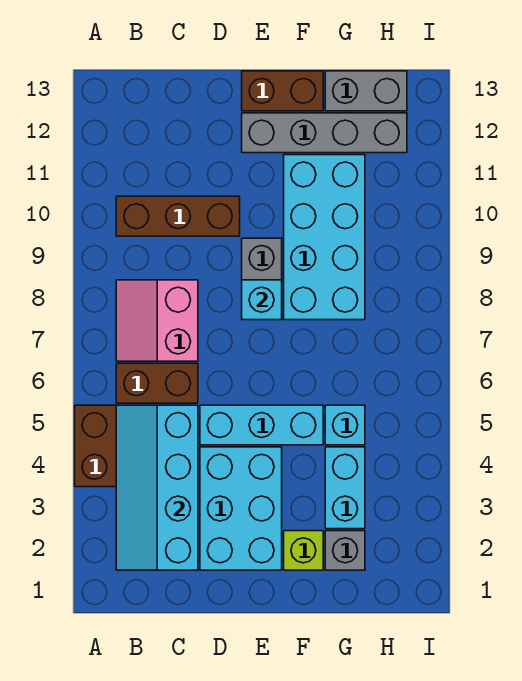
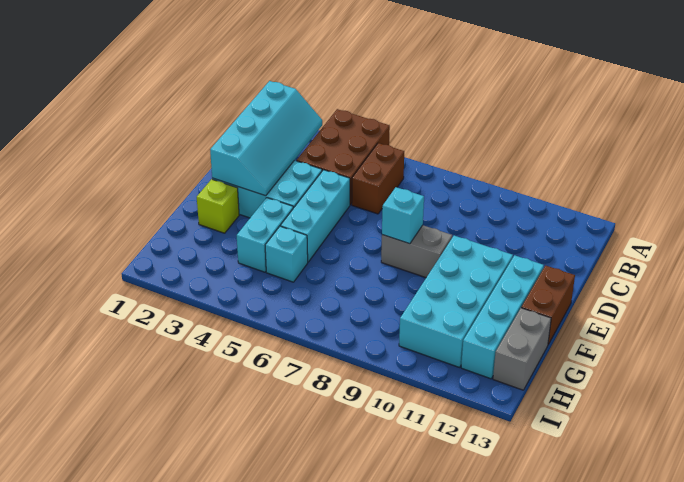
cyan 2x4 slope [116,405,198,570] -> cyan 2x4 slope turned to [210,81,322,196]
pink 2x2 slope [116,280,198,361] -> none
brown 1x3 brick [116,196,240,236] -> none
grey 1x4 brick [242,113,407,153] -> cyan 1x4 brick [461,255,544,379]
cyan 2x4 brick [284,155,365,320] -> cyan 2x4 brick turned to [399,236,513,367]
grey 1x1 brick [325,531,365,570] -> none
cyan 1x2 brick [325,447,365,529] -> cyan 1x2 brick turned to [237,198,293,272]

